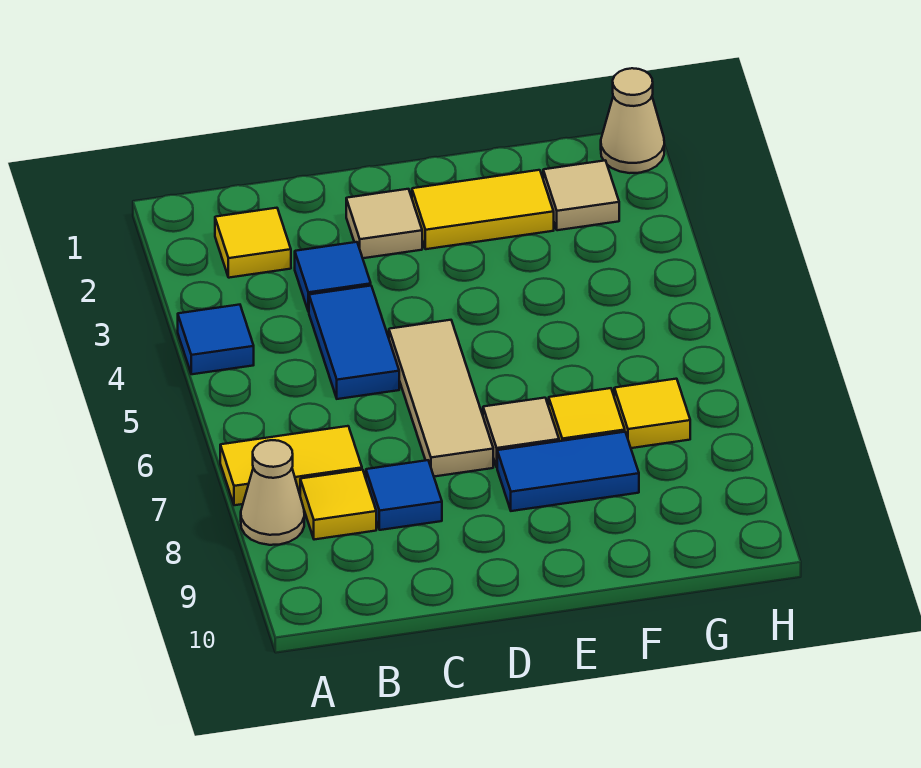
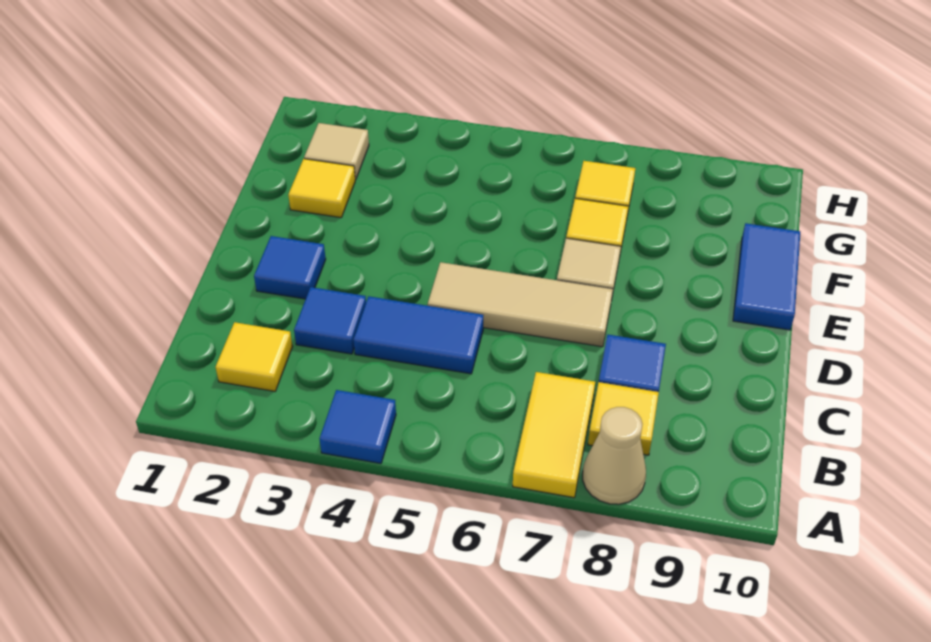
tan 1x1 tile [346,189,422,258] -> blue 1x1 tile [254,236,326,299]
yellow 1x2 tile [412,170,554,249] -> yellow 1x1 tile [288,159,355,218]
blue 1x2 tile [497,432,639,511] -> blue 1x2 tile moved to [733,223,800,330]
tan 1x1 cone [601,68,664,173] -> none

